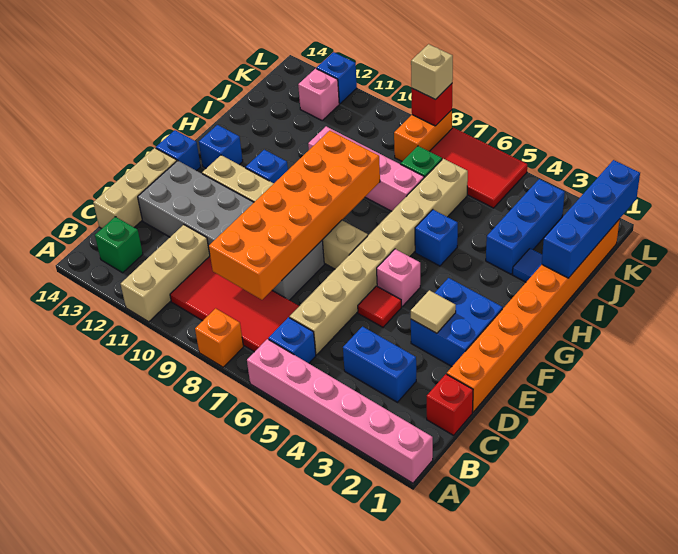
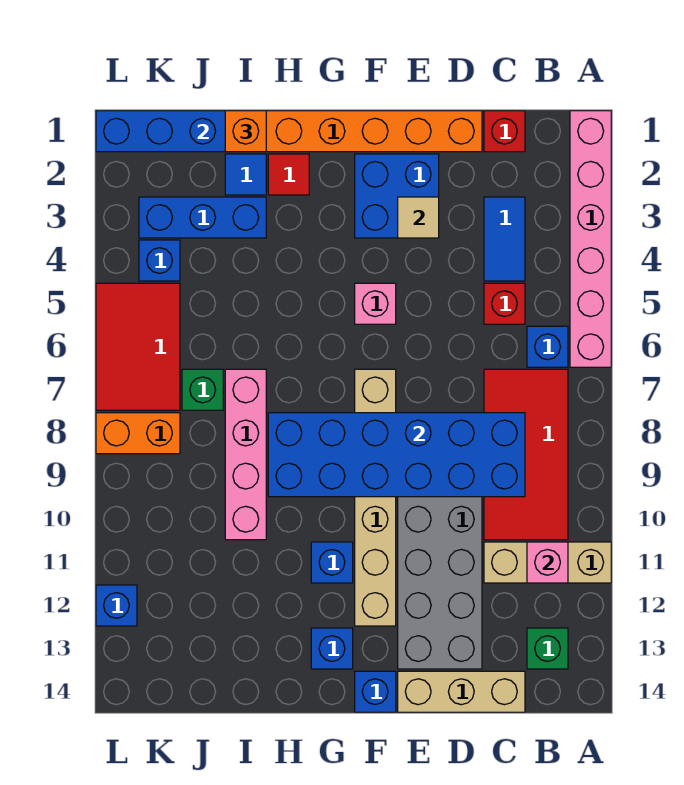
orange 1x1 brick [195,308,243,367] -> orange 1x1 brick moved to [225,111,266,152]
blue 1x2 brick [343,327,416,402] -> blue 1x2 tile [484,197,525,281]
tan 1x8 brick [290,159,468,355] -> none
orange 2x6 brick [209,131,380,300] -> blue 2x6 brick [268,413,525,497]
red 1x1 tile [358,286,401,327] -> red 1x1 tile moved to [268,154,309,195]
blue 1x1 brick [415,210,458,266] -> blue 1x1 brick moved to [139,240,180,281]
pink 1x1 brick [298,69,339,120] -> pink 1x1 brick moved to [527,542,568,583]
red 1x1 brick [411,84,452,126] -> red 1x1 brick moved to [484,283,525,324]
tan 1x1 brick [411,44,453,100] -> none

